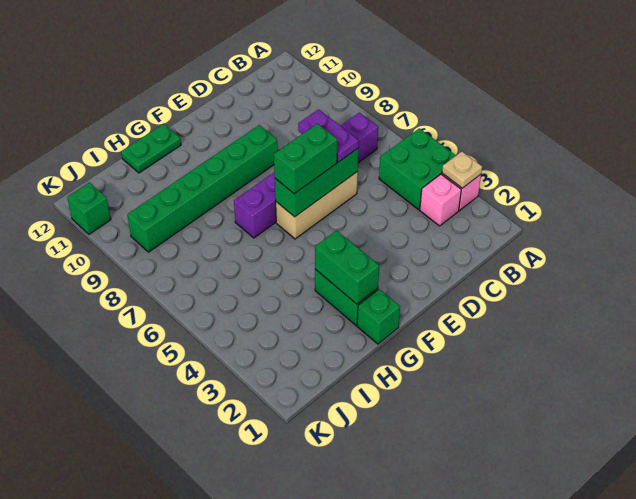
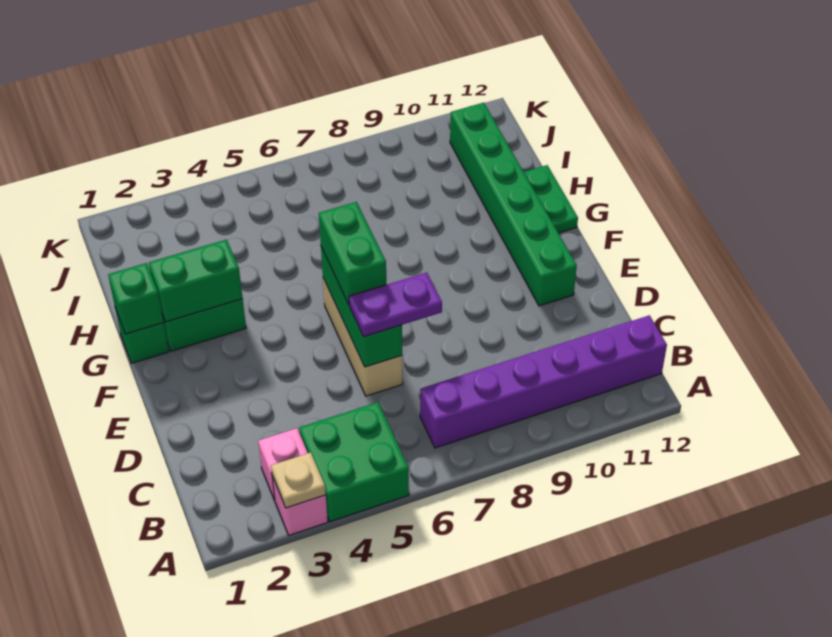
purple 1x6 brick [234,113,378,238] -> purple 1x6 brick turned to [420,315,667,448]
green 1x6 brick [127,125,278,252] -> green 1x6 brick moved to [450,103,577,306]
green 1x1 brick [67,182,111,234] -> green 1x1 brick moved to [108,263,163,334]

